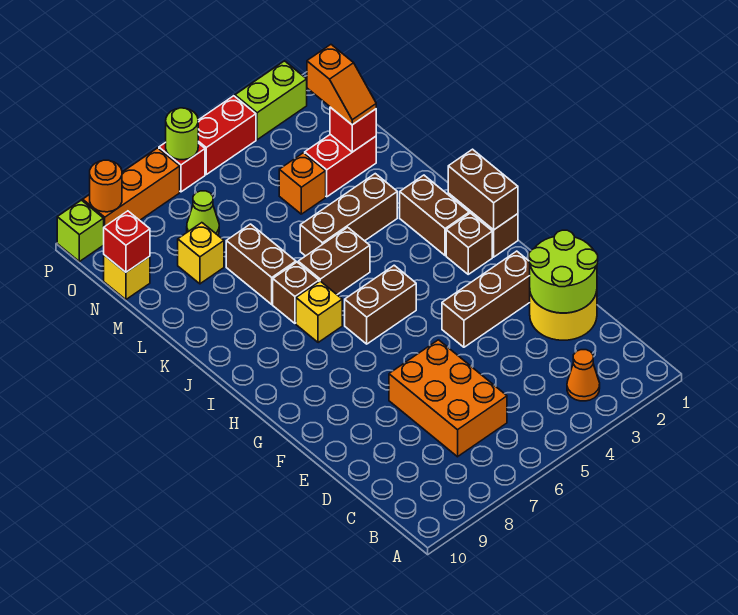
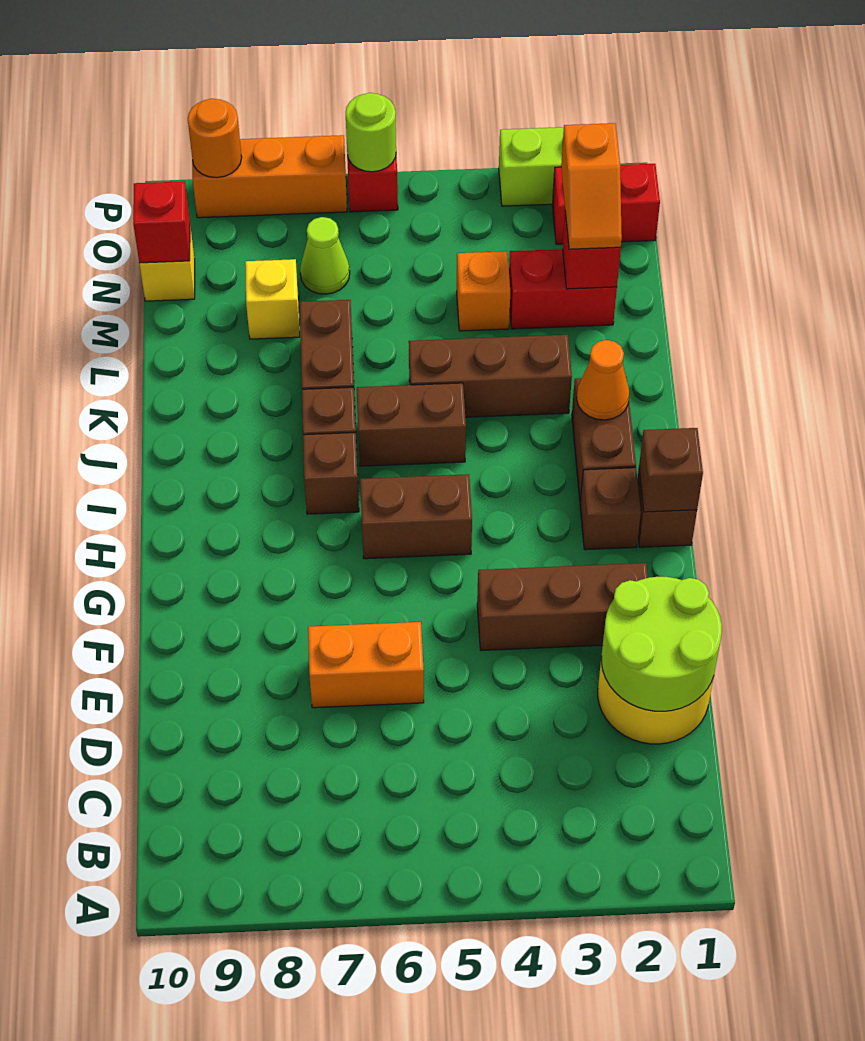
orange 1x1 cone [567,350,600,401] -> orange 1x1 cone moved to [577,340,629,420]
orange 2x3 brick [389,340,507,457] -> orange 1x2 brick [308,622,424,708]
brown 1x2 brick [448,149,518,230] -> brown 1x1 brick [639,428,703,512]
yellow 1x1 brick [296,281,342,343] -> brown 1x1 brick [303,433,359,514]
red 1x2 brick [198,96,256,174] -> red 1x2 brick moved to [552,164,660,244]
lime 1x1 brick [57,200,104,262] -> none

